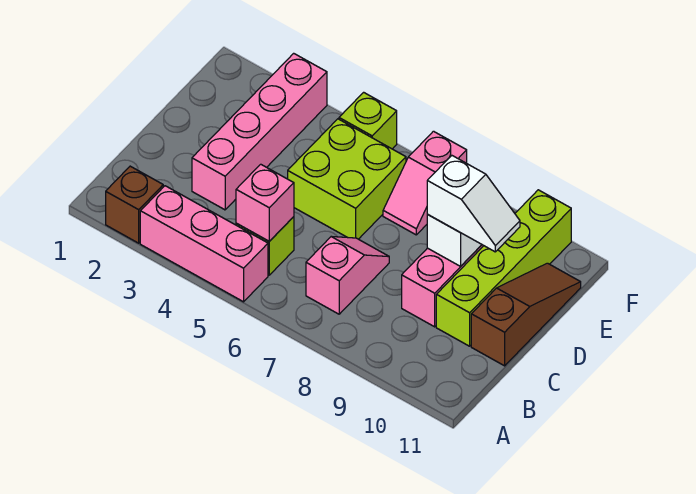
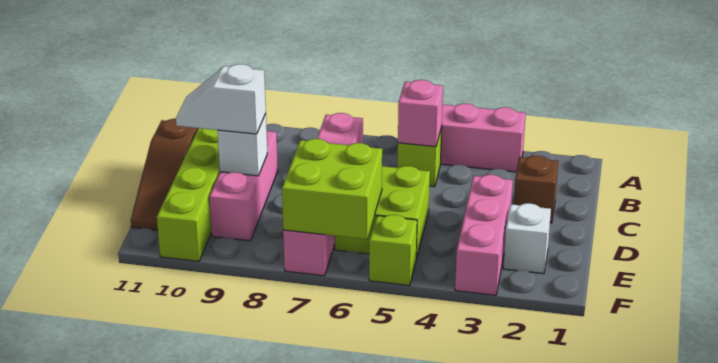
brown 1x1 brick [106,166,163,243] -> brown 1x1 brick moved to [514,156,558,223]
pink 1x4 brick [192,53,327,210] -> pink 1x3 brick [455,175,513,295]
none -> white 1x1 brick [503,203,551,274]
none -> lime 2x2 brick [282,139,382,239]

